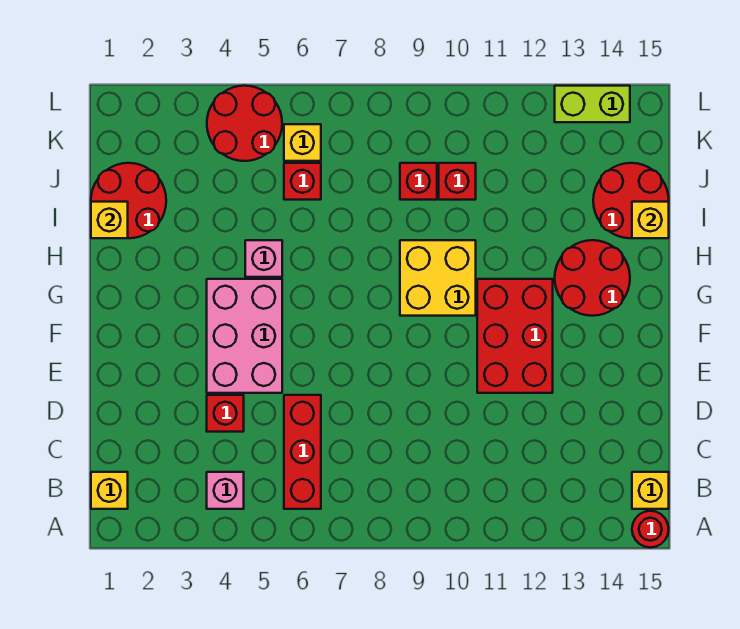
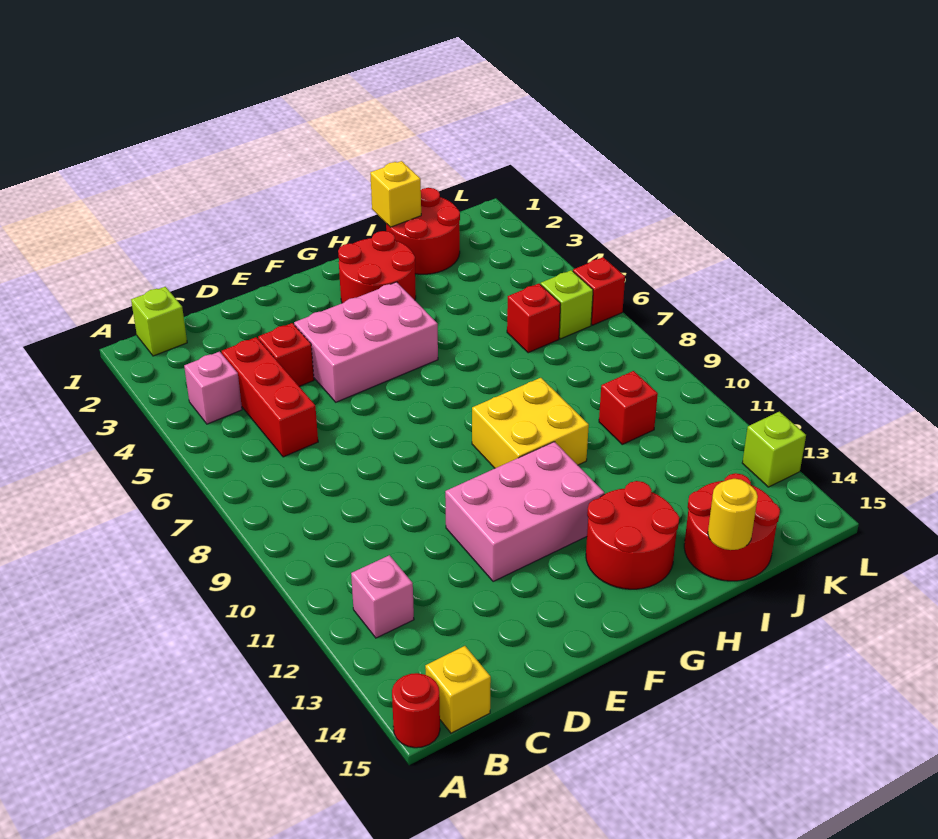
yellow 1x1 brick [91,472,128,509] -> lime 1x1 brick [131,287,187,356]
red 1x3 brick [284,395,321,509] -> red 1x3 brick turned to [222,337,318,457]
red 2x3 brick [477,279,553,393] -> pink 2x3 brick [445,442,604,582]
pink 1x1 brick [245,240,282,277] -> pink 1x1 brick moved to [351,555,414,638]
yellow 1x1 brick [632,202,669,238] -> yellow 1x1 round brick [708,479,758,550]
red 1x1 brick [400,163,437,200] -> red 1x1 brick moved to [573,257,625,325]
red 2x2 round brick [207,86,282,161] -> red 2x2 round brick moved to [338,231,416,303]
yellow 1x1 brick [284,124,321,161] -> lime 1x1 brick [541,270,593,339]
lime 1x2 brick [555,86,630,122] -> lime 1x1 brick [742,412,806,487]

